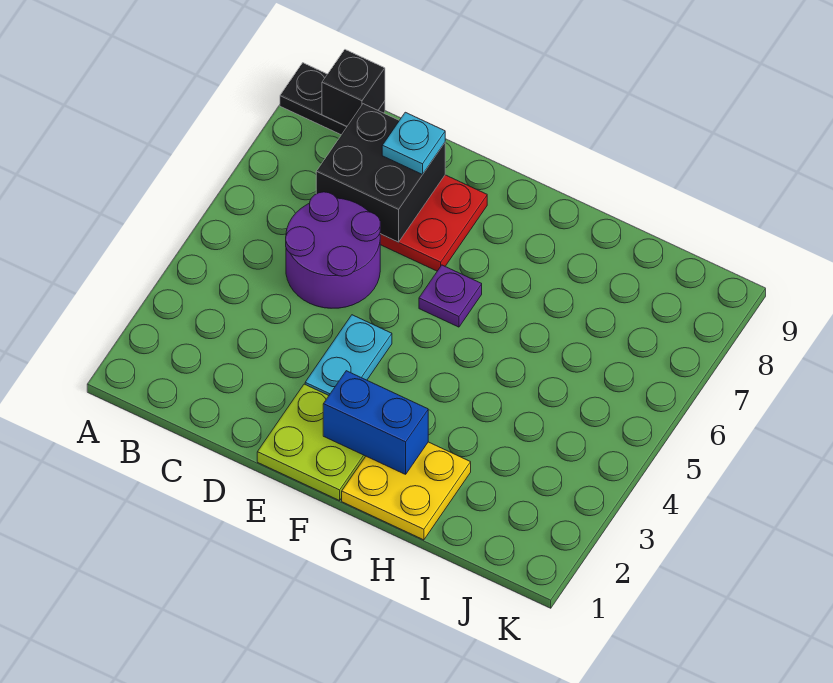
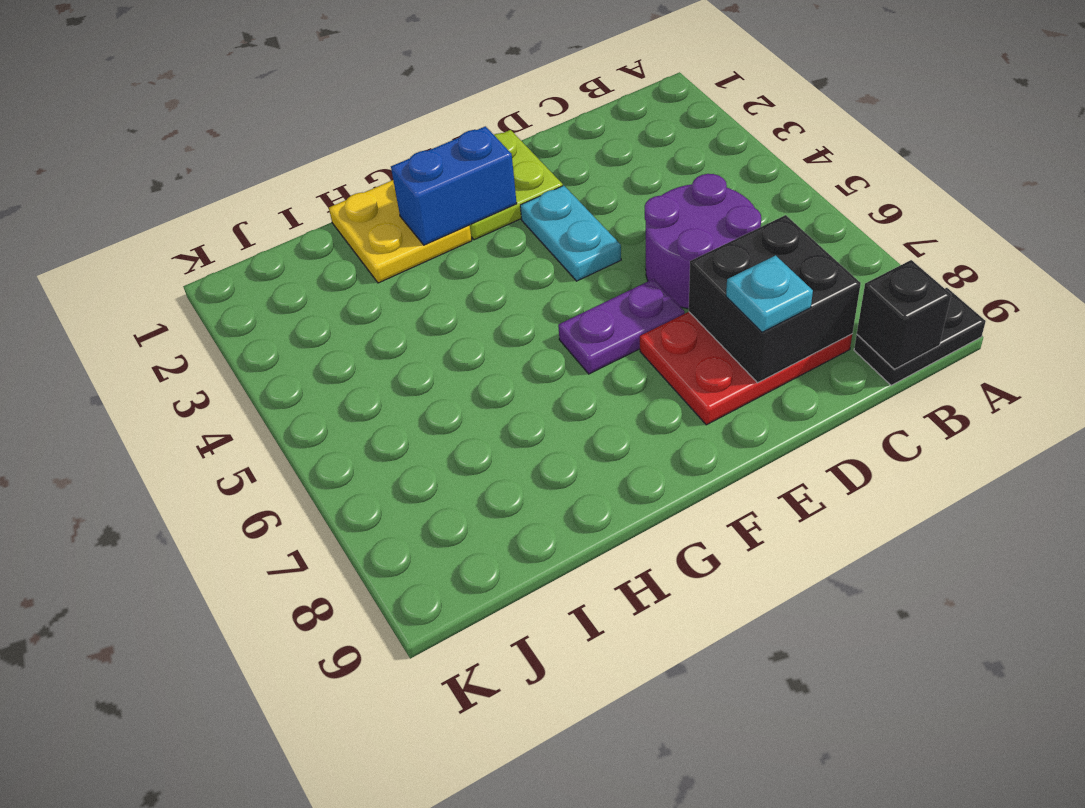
purple 1x1 plate [419,265,482,327] -> purple 1x2 plate [558,279,685,374]

